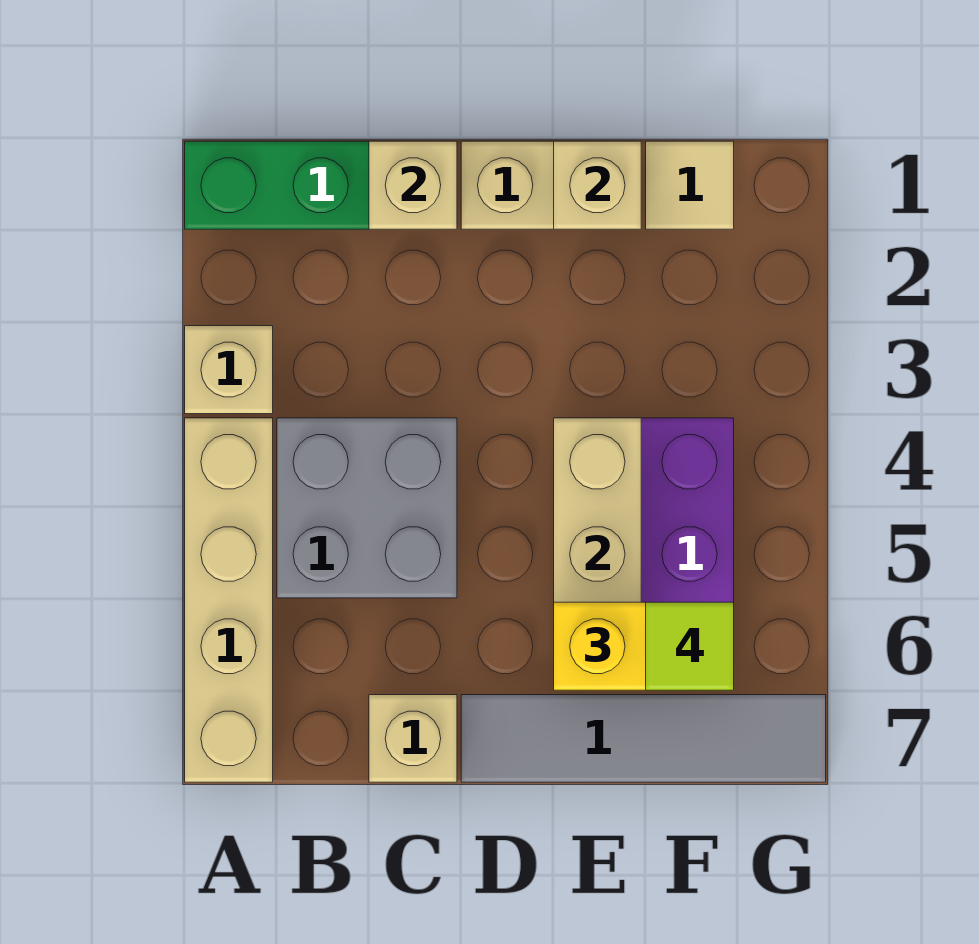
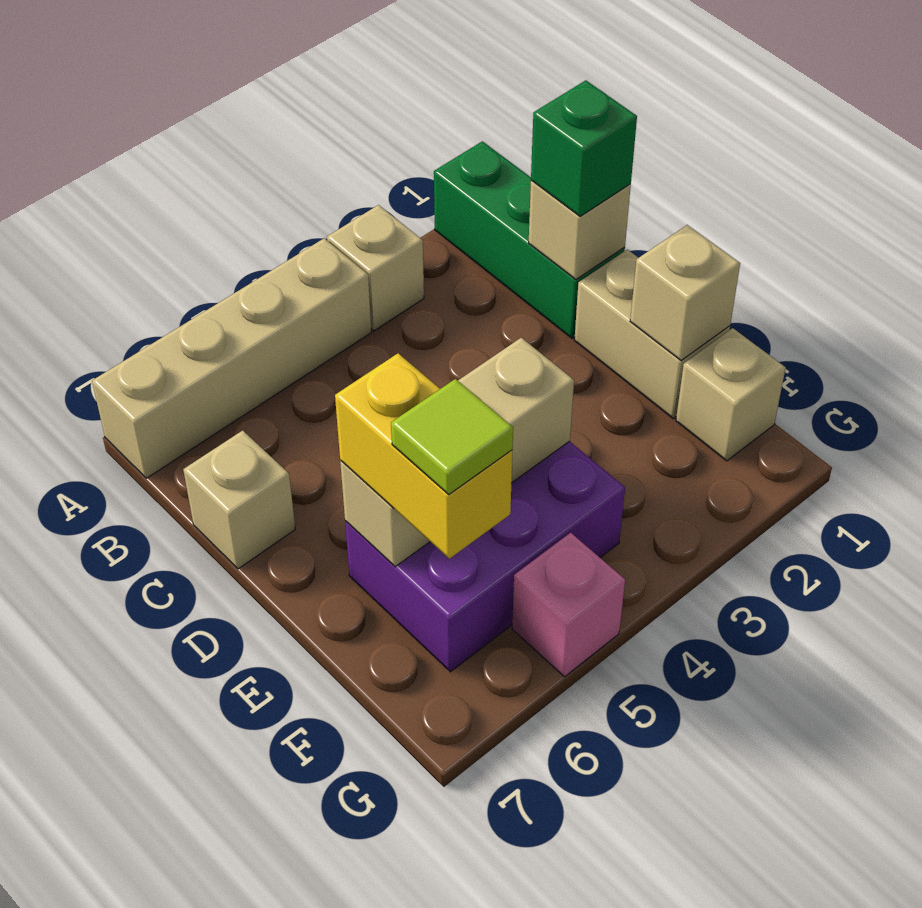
grey 2x2 brick [277,418,457,598] -> none
none -> green 1x1 brick [531,80,637,216]
grey 1x4 tile [461,695,826,782] -> none
tan 1x1 tile [646,141,734,229] -> tan 1x1 brick [676,328,786,461]
none -> pink 1x1 brick [512,533,625,677]

